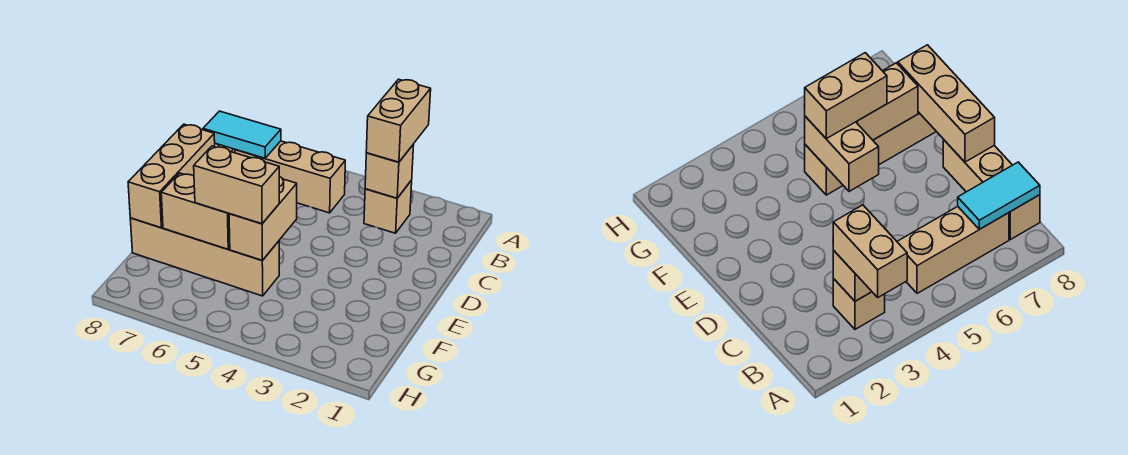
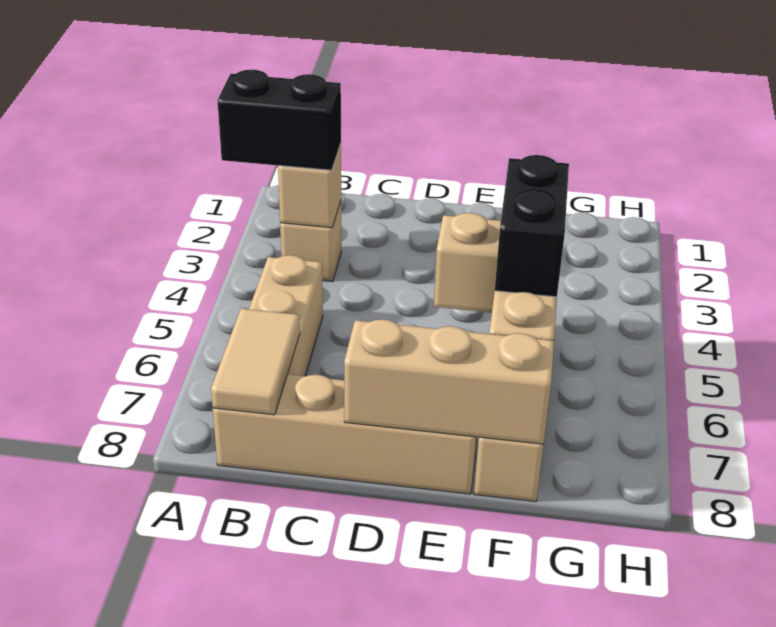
tan 1x2 brick [366,79,431,162] -> black 1x2 brick [217,70,341,170]
cyan 1x2 tile [203,111,281,158] -> tan 1x2 tile [211,309,300,415]
tan 1x3 brick [943,139,1040,239] -> tan 1x4 brick [213,374,477,494]
tan 1x2 brick [194,146,279,224] -> black 1x2 brick [495,155,569,297]

